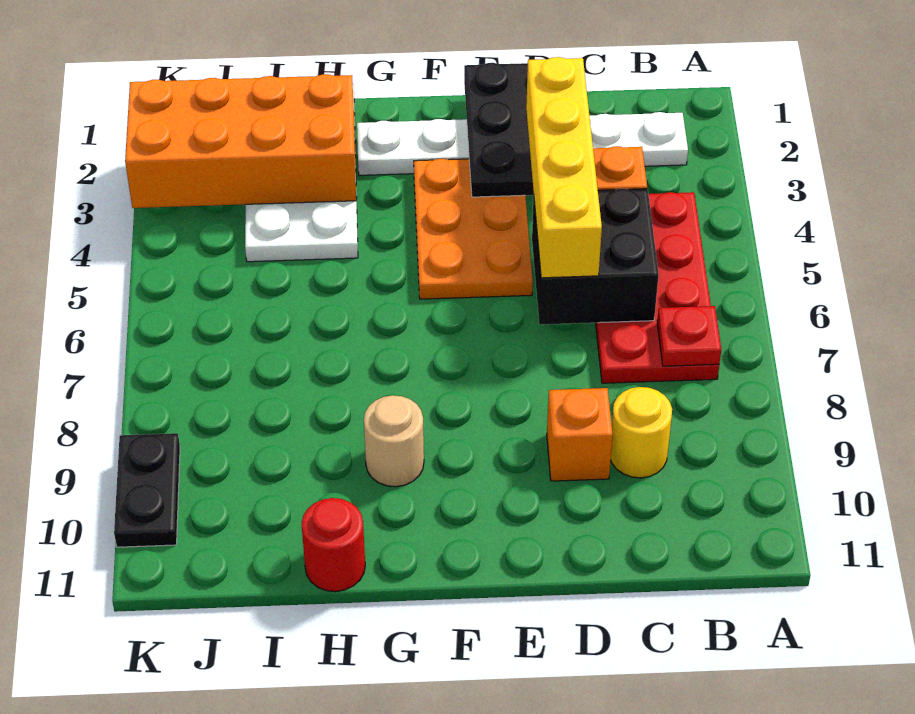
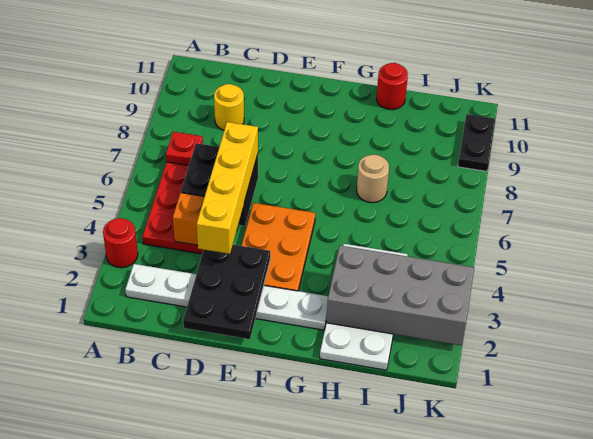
none -> red 1x1 round brick [103,218,138,268]
orange 1x1 brick [547,388,613,481] -> none
tan 1x1 round brick [364,395,424,487] -> tan 1x1 round brick moved to [357,155,389,203]
orange 2x4 brick [125,74,356,208] -> grey 2x4 brick [326,246,474,346]

